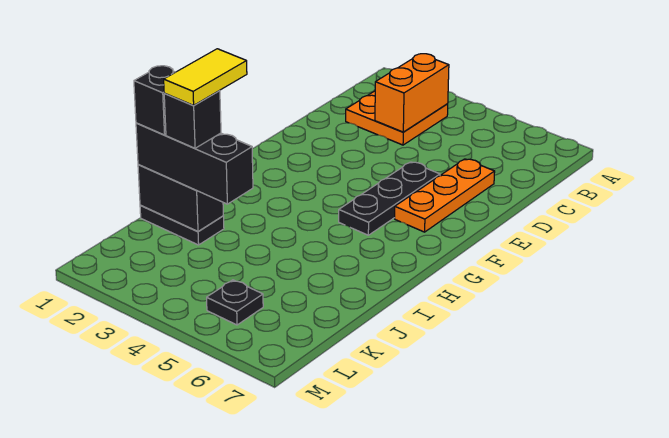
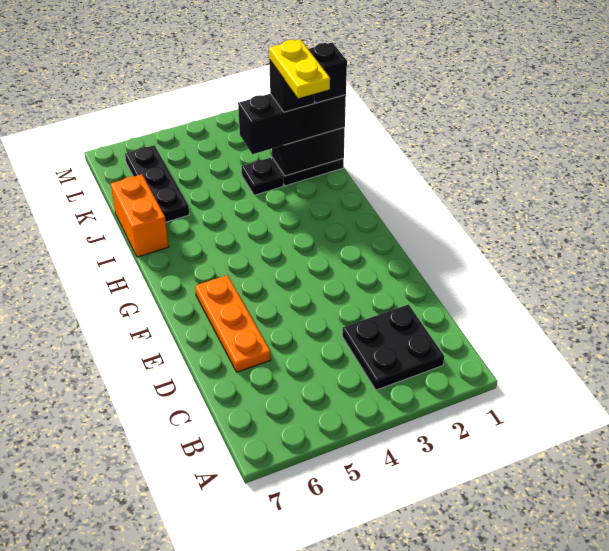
orange 2x2 plate [346,91,448,145] -> black 2x2 plate [342,305,444,390]
orange 1x2 brick [375,54,449,132] -> orange 1x2 brick moved to [110,174,169,257]
black 1x3 plate [339,162,440,235] -> black 1x3 plate moved to [125,145,189,222]
yellow 1x2 tile [164,49,247,105] -> yellow 1x2 plate [269,39,330,98]
black 1x1 plate [207,280,263,325] -> black 1x1 plate moved to [241,158,283,195]

